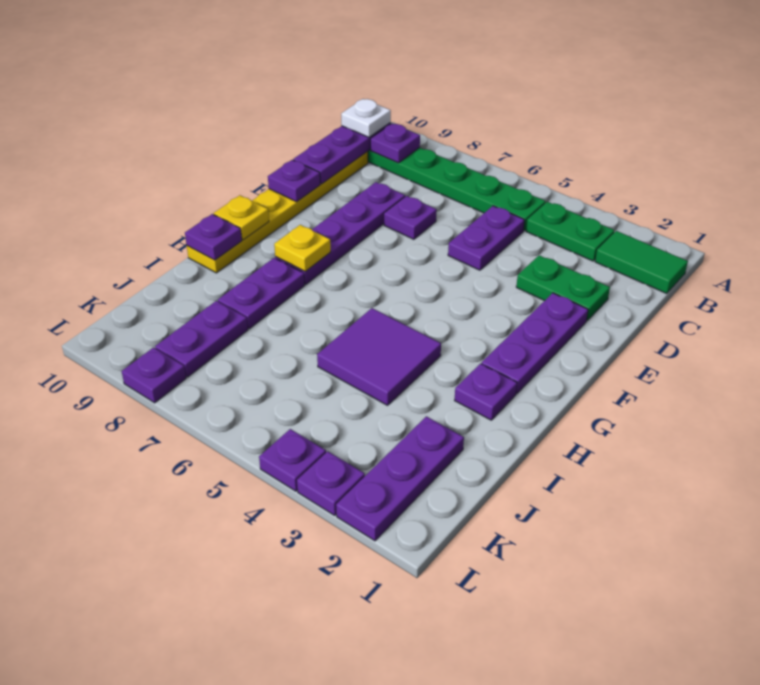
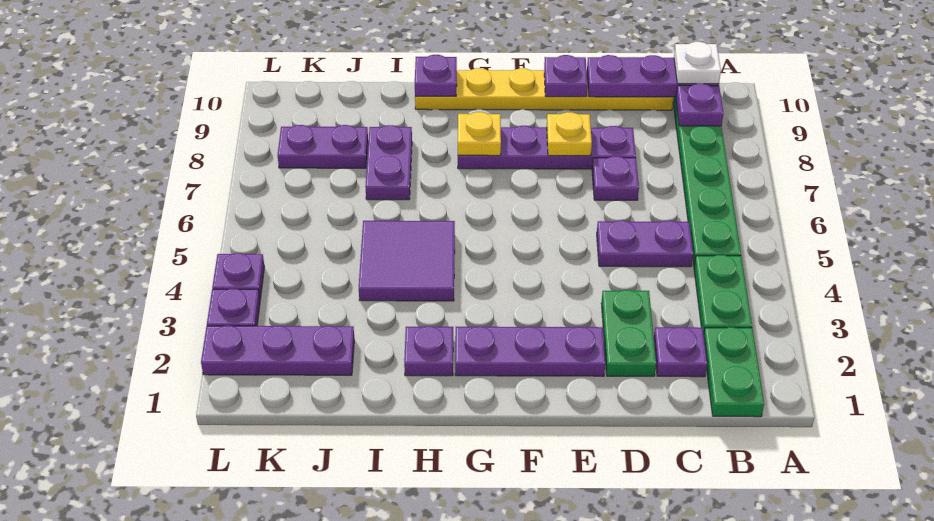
green 1x2 tile [595,231,688,294] -> green 1x2 plate [704,327,764,417]
yellow 1x1 plate [214,195,269,240] -> yellow 1x1 plate moved to [547,112,592,156]
purple 1x2 plate [218,258,305,329] -> purple 1x2 plate turned to [365,125,412,200]
purple 1x1 plate [122,348,186,403] -> purple 1x1 plate moved to [654,327,707,377]

